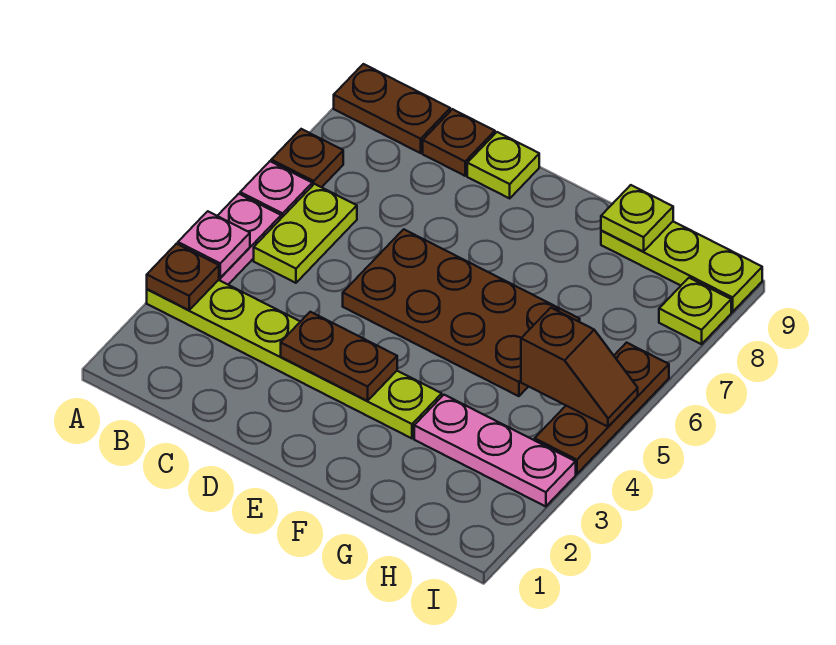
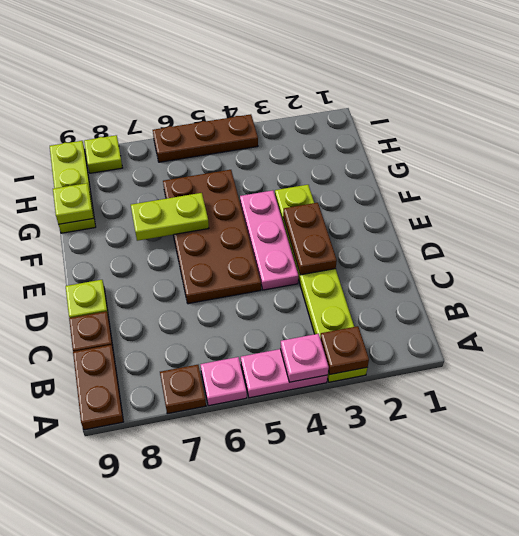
lime 1x2 plate [254,184,357,283] -> lime 1x2 plate moved to [131,193,209,241]
pink 1x3 plate [414,395,576,507] -> pink 1x3 plate moved to [240,190,298,290]
brown 1x2 slope [521,308,638,427] -> none

